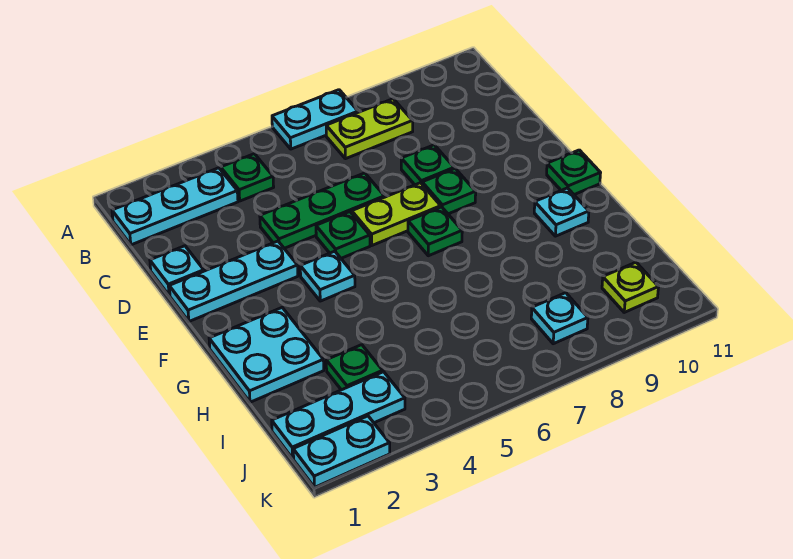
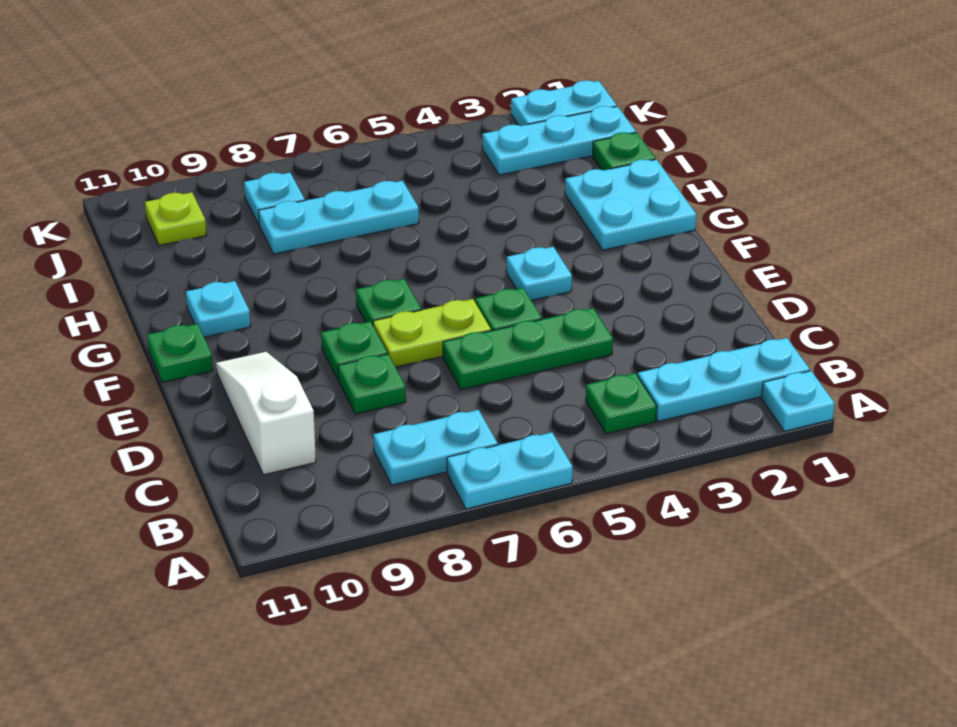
lime 1x2 plate [326,99,413,159] -> cyan 1x2 plate [373,410,498,485]
none -> white 1x3 slope [216,352,316,475]
cyan 1x1 plate [150,246,204,296] -> cyan 1x1 plate moved to [761,371,835,431]
cyan 1x3 plate [169,241,298,321] -> cyan 1x3 plate moved to [258,181,419,254]
green 1x1 plate [326,345,383,390] -> green 1x1 plate moved to [593,132,656,170]

